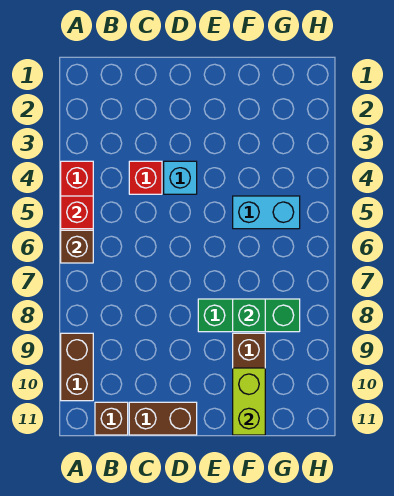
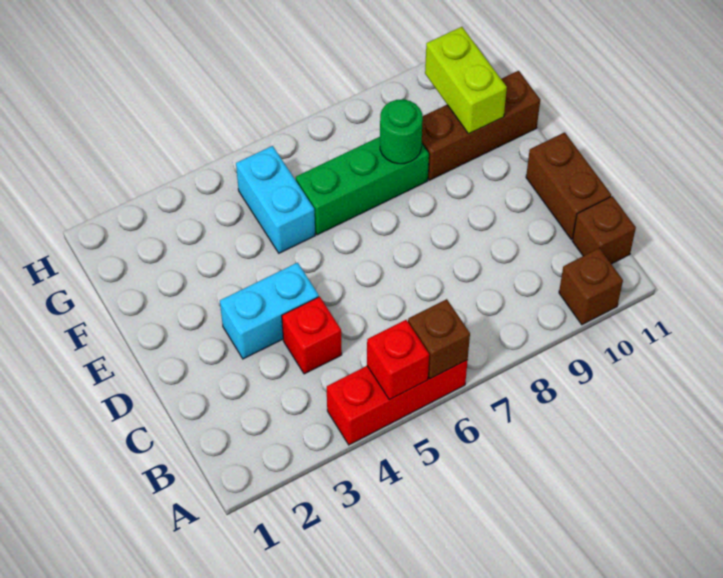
brown 1x2 brick [61,333,93,401] -> brown 1x1 brick [559,248,623,325]
cyan 1x1 brick [164,161,197,194] -> cyan 1x2 brick [220,263,319,359]
green 1x3 brick [198,299,300,332] -> green 1x3 brick turned to [296,137,429,235]
green 1x1 brick [233,299,265,332] -> green 1x1 round brick [380,99,423,164]
lime 1x2 brick [233,368,265,435] -> lime 1x2 brick turned to [425,27,507,134]

